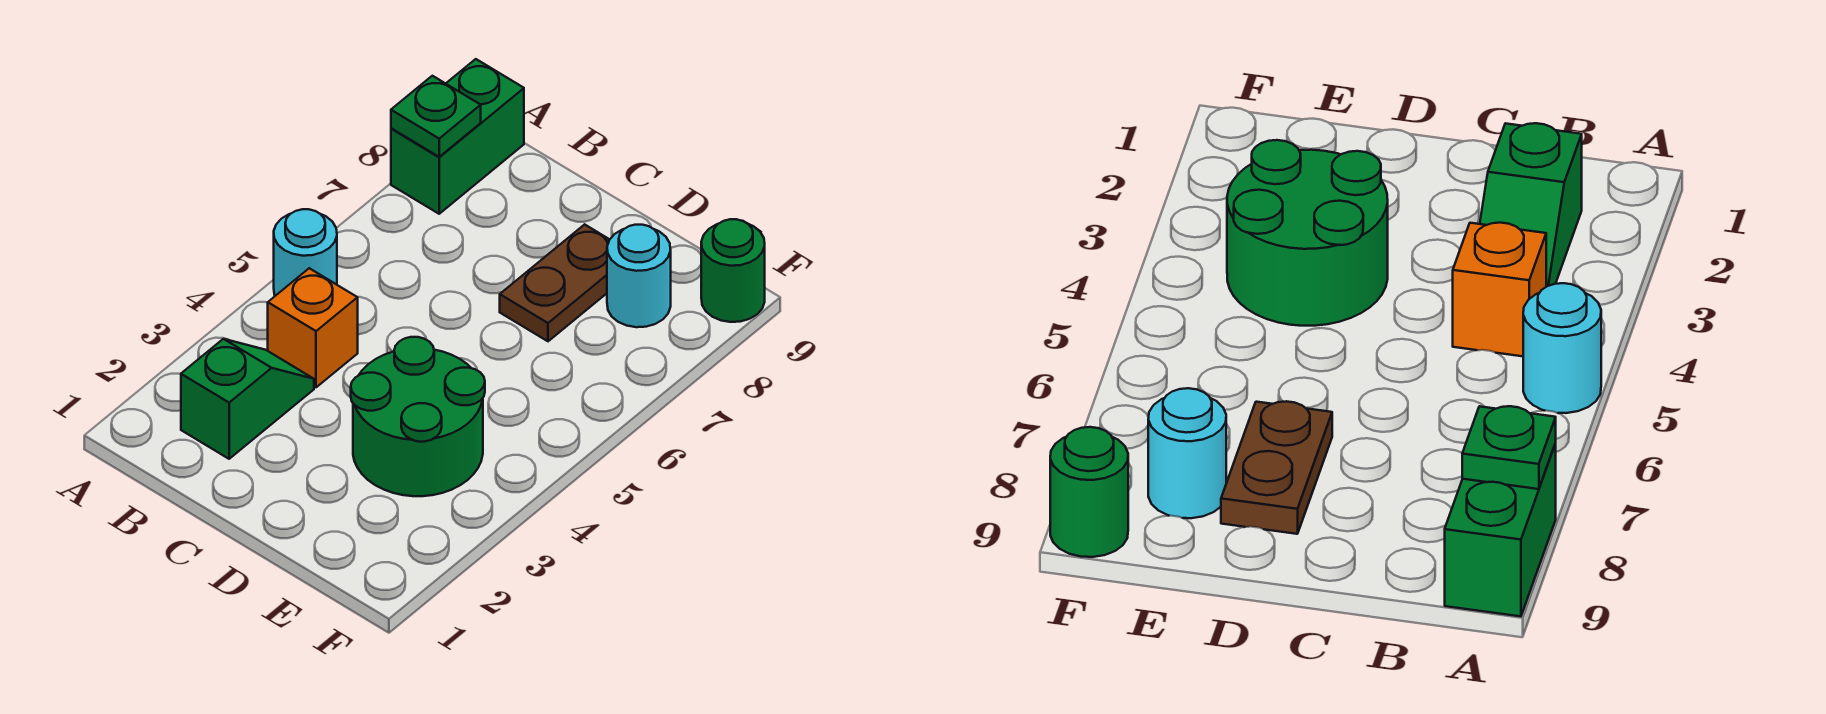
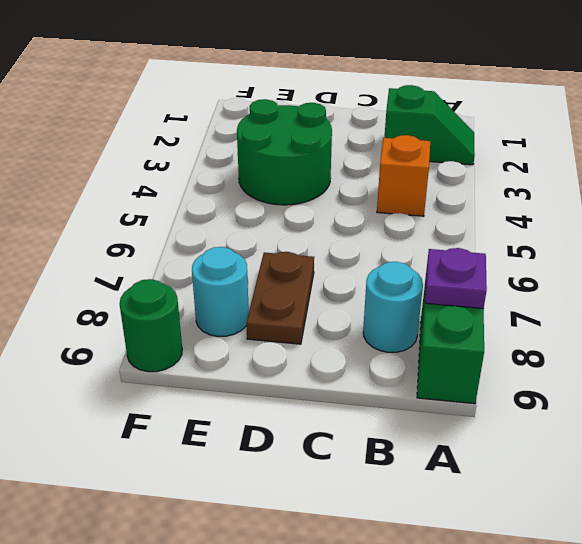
cyan 1x1 round brick [274,209,337,296] -> cyan 1x1 round brick moved to [363,262,423,352]
green 1x1 plate [391,76,481,157] -> purple 1x1 plate [425,248,487,309]
green 1x2 slope [181,339,314,459] -> green 1x2 slope turned to [384,85,475,165]

